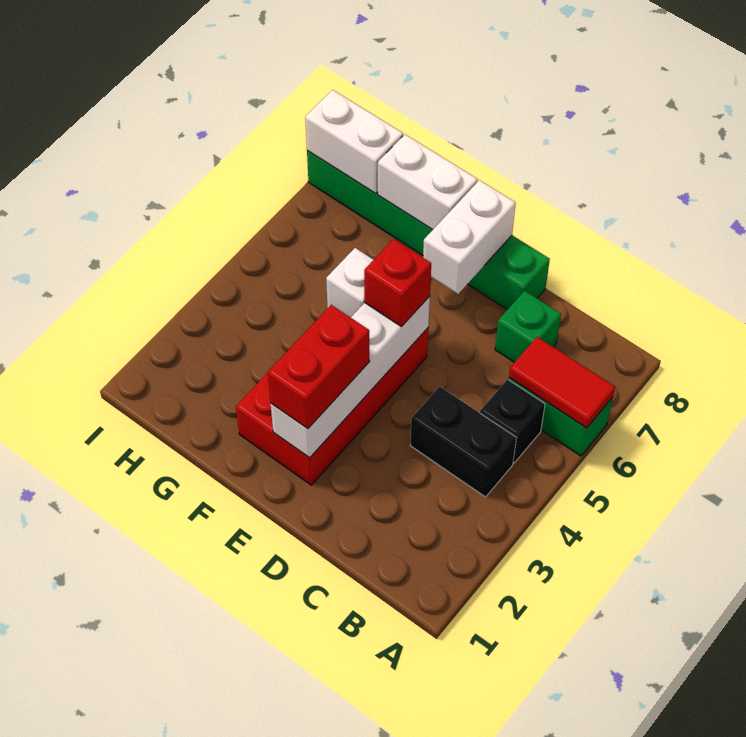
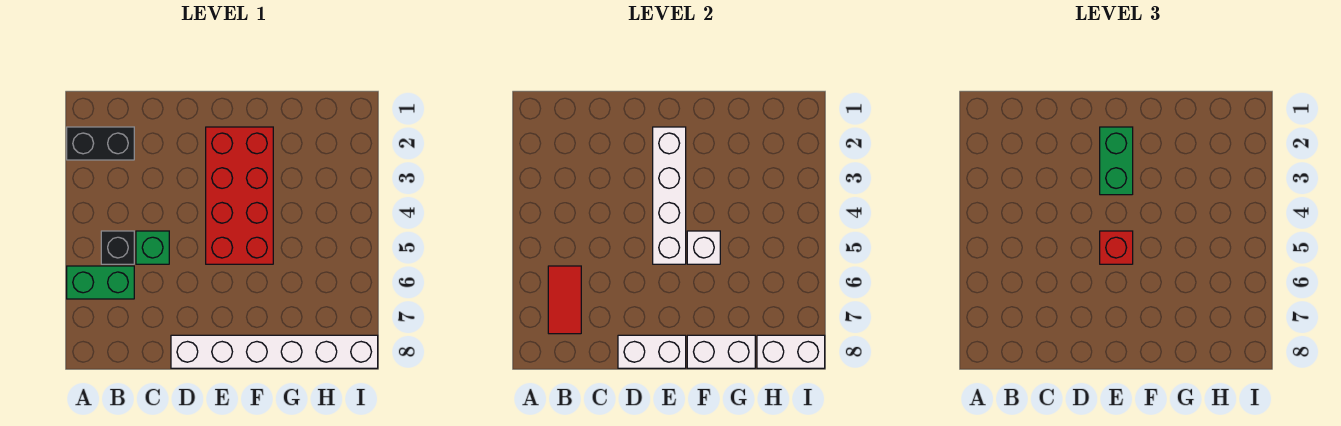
red 1x2 tile [509,337,615,428] -> red 1x2 tile turned to [548,266,581,334]
black 1x2 brick [410,386,516,497] -> black 1x2 brick moved to [67,127,134,160]
green 1x1 brick [495,291,561,362] -> green 1x1 brick moved to [136,231,169,264]
green 1x6 brick [307,151,550,310] -> white 1x6 brick [171,335,378,368]
red 1x2 brick [268,305,370,429] -> green 1x2 brick [1100,127,1133,195]
white 1x2 brick [423,180,516,294] -> white 1x2 brick turned to [618,335,686,368]

